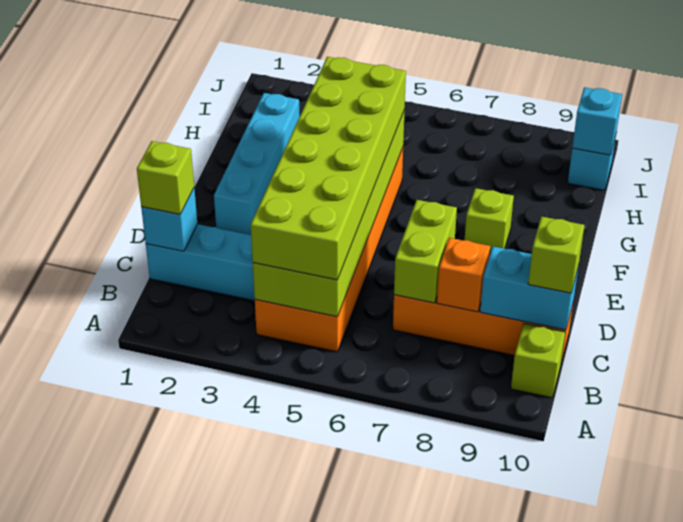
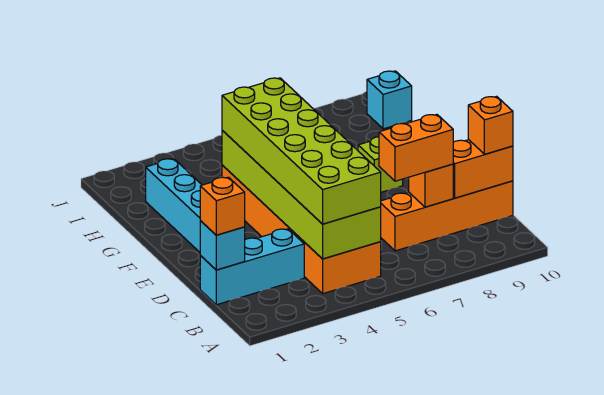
lime 1x1 brick [511,324,565,398] -> none
lime 1x1 brick [137,141,194,214] -> orange 1x1 brick [200,177,245,235]
lime 1x2 brick [394,200,457,303] -> none
none -> orange 1x2 brick [379,115,453,181]
cyan 1x2 brick [480,246,579,330] -> orange 1x2 brick [453,140,513,198]
lime 1x1 brick [528,216,584,293] -> orange 1x1 brick [468,96,513,154]
cyan 1x1 brick [572,87,622,155] -> none

